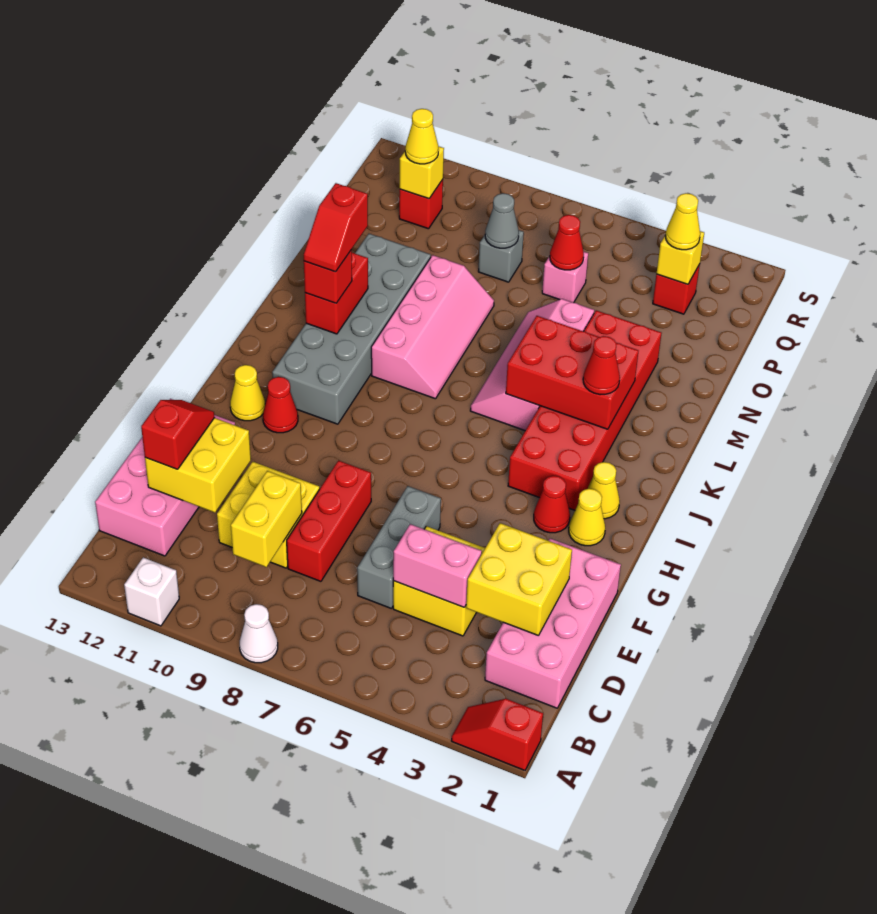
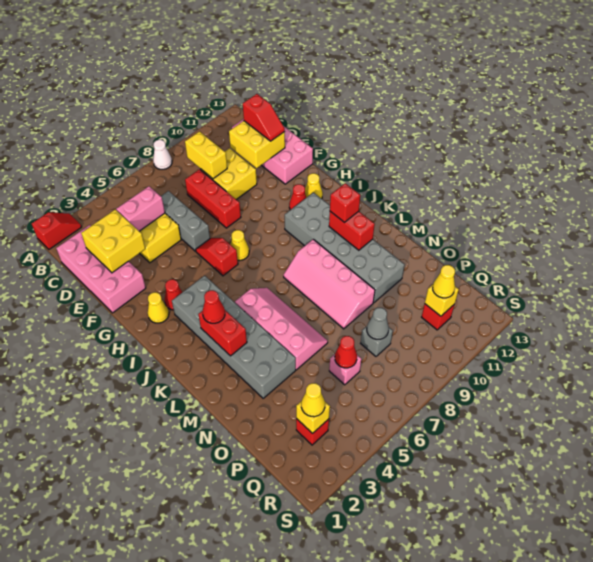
white 1x1 brick [124,557,179,626] -> none
yellow 1x1 cone [588,462,620,519] -> yellow 1x1 cone moved to [230,230,249,260]
red 2x6 brick [508,310,662,510] -> grey 2x6 brick [172,276,296,398]
red 2x3 brick [506,316,638,429] -> red 1x2 brick [198,310,247,356]
red 1x2 slope [304,183,368,272] -> red 1x2 slope moved to [196,238,238,276]

